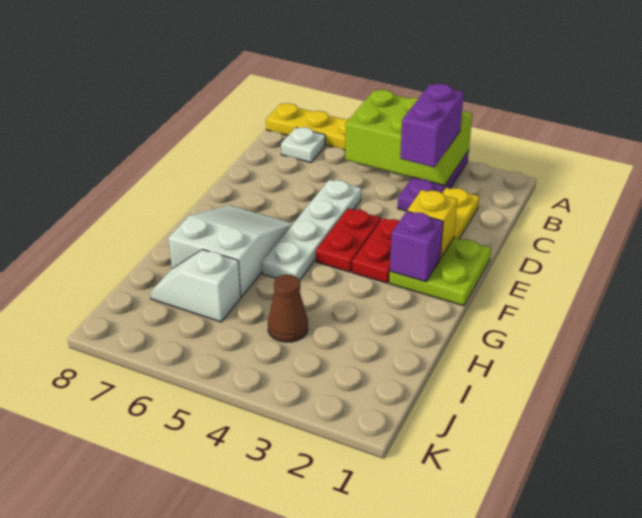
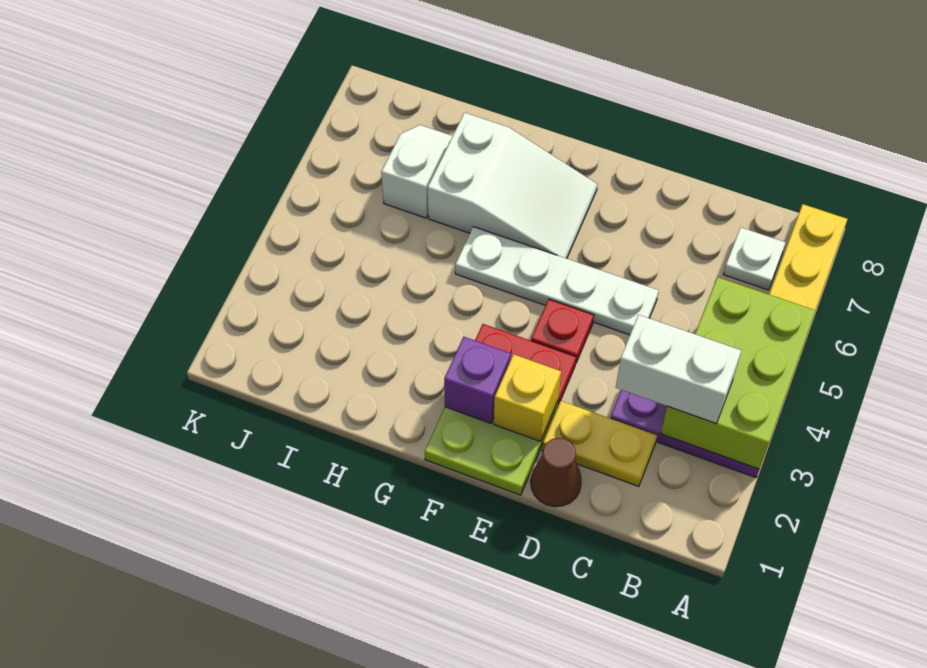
purple 1x2 brick [400,84,464,167] -> white 1x2 brick [616,315,741,424]
red 1x2 plate [316,209,381,272] -> red 1x1 plate [531,299,594,363]
brown 1x1 cone [268,274,308,342] -> brown 1x1 cone moved to [531,438,582,507]

